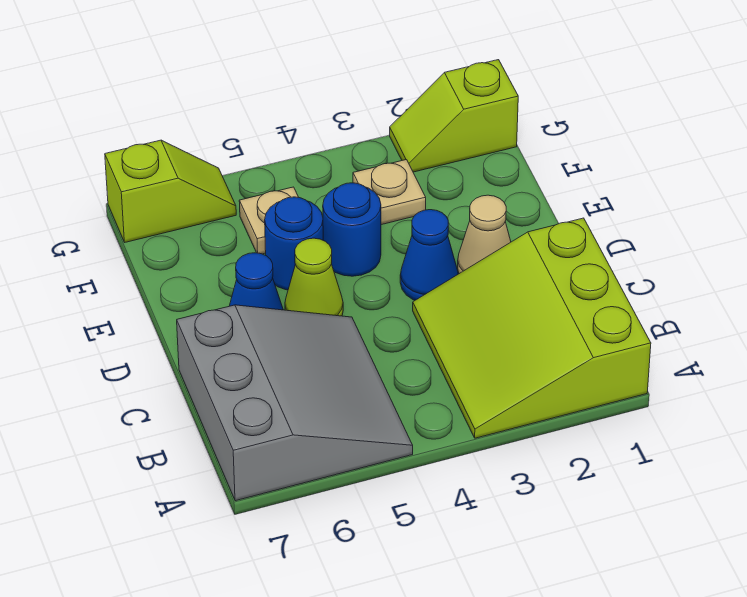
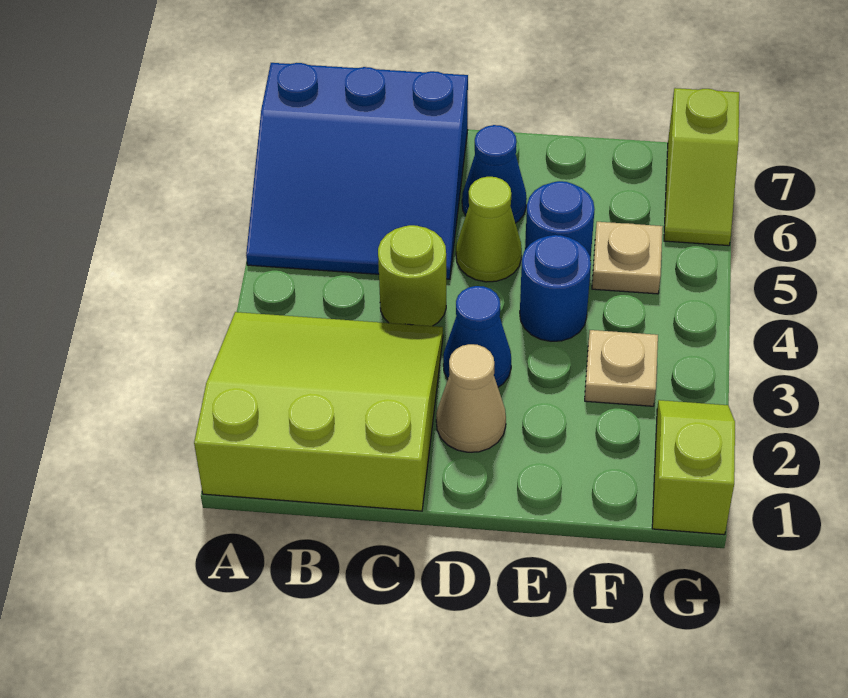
grey 3x3 slope [177,305,413,501] -> blue 3x3 slope [246,63,468,279]
none -> lime 1x1 round brick [378,225,446,326]

